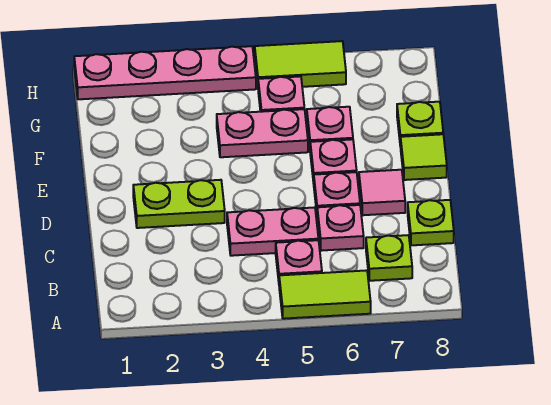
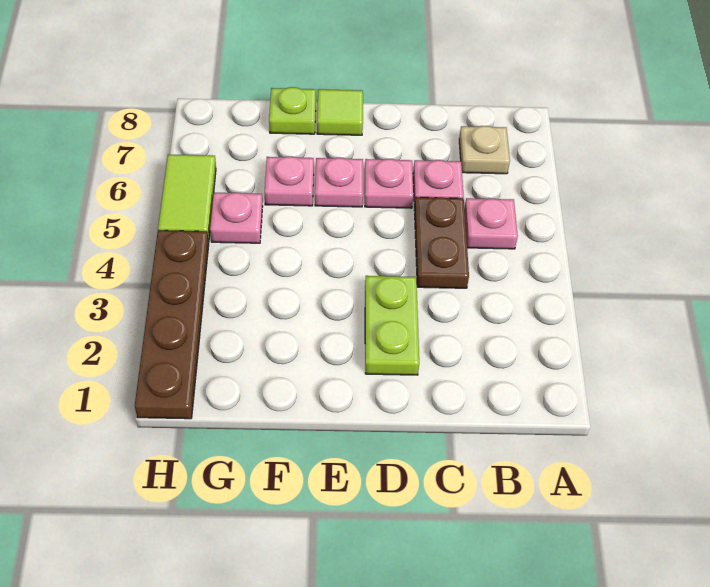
lime 1x2 tile [279,270,371,319] -> none
lime 1x1 plate [366,235,412,281] -> tan 1x1 plate [459,126,510,174]
pink 1x2 plate [227,207,318,256] -> brown 1x2 plate [414,197,469,288]
lime 1x1 plate [408,200,454,245] -> none
pink 1x1 tile [359,170,405,215] -> none
pink 1x2 plate [217,109,308,157] -> none
pink 1x4 plate [74,46,256,99] -> brown 1x4 plate [135,230,209,419]

